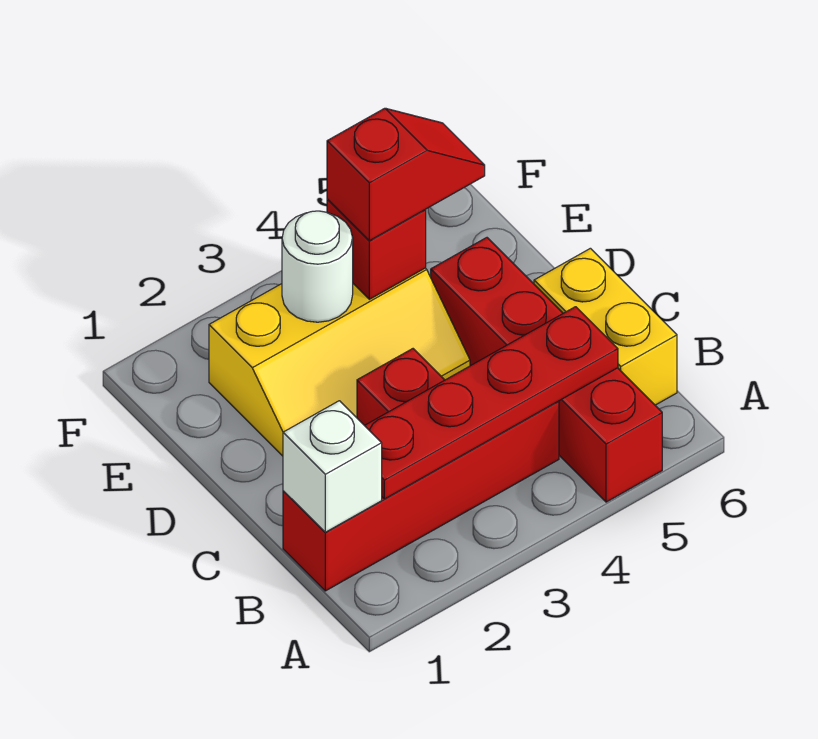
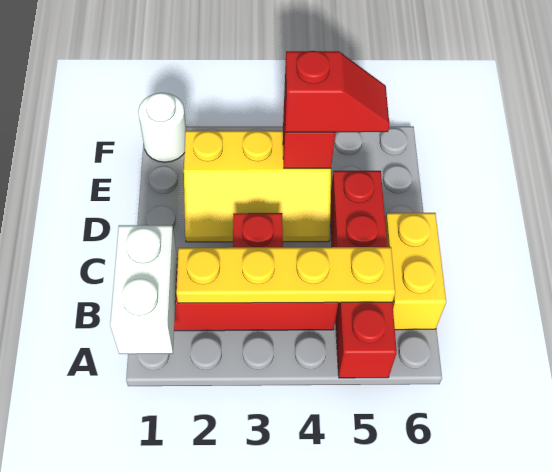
white 1x1 brick [283,401,382,532] -> white 1x2 brick [110,225,177,354]
red 1x4 plate [364,307,618,499] -> yellow 1x4 plate [176,247,395,303]
white 1x1 round brick [282,211,353,322] -> white 1x1 round brick moved to [138,93,186,162]

